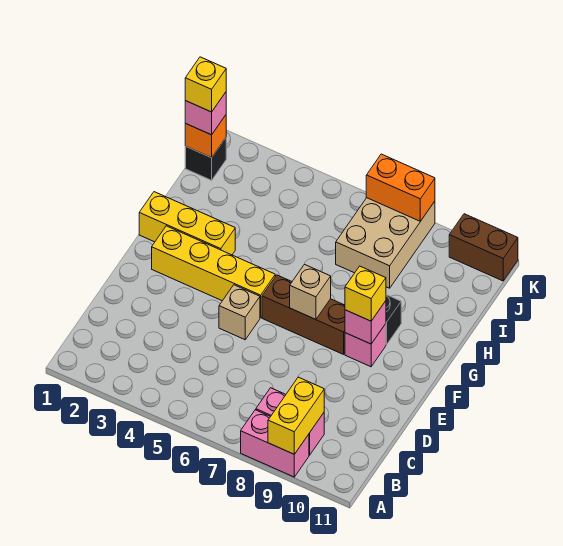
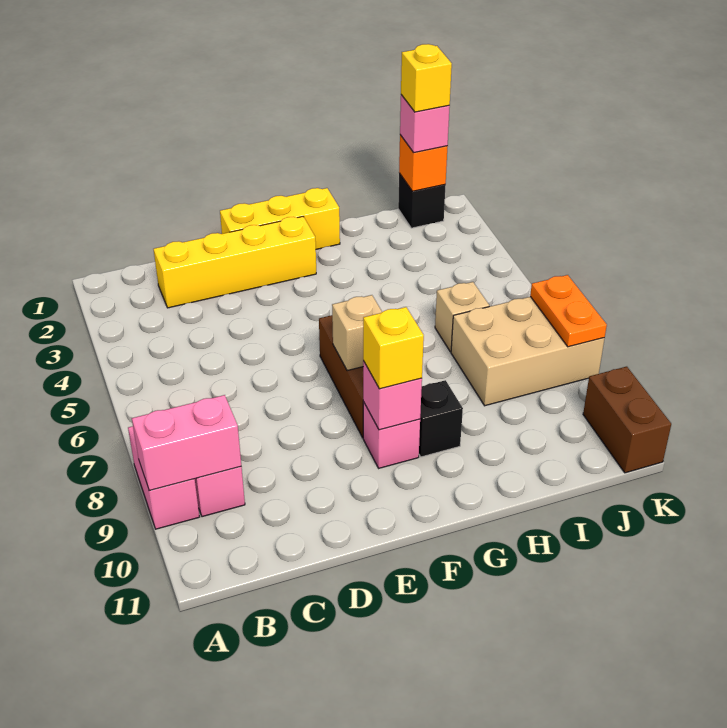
yellow 1x2 brick [268,377,324,454] -> pink 1x2 brick [132,395,241,491]
tan 1x1 brick [219,285,260,340] -> tan 1x1 brick moved to [435,282,489,352]
yellow 1x4 brick [152,226,275,318] -> yellow 1x4 brick turned to [154,217,316,308]
yellow 1x3 brick [139,192,235,255] -> yellow 1x3 brick turned to [220,188,340,249]
orange 1x2 brick [366,154,435,221] -> orange 1x2 plate [530,275,607,347]

